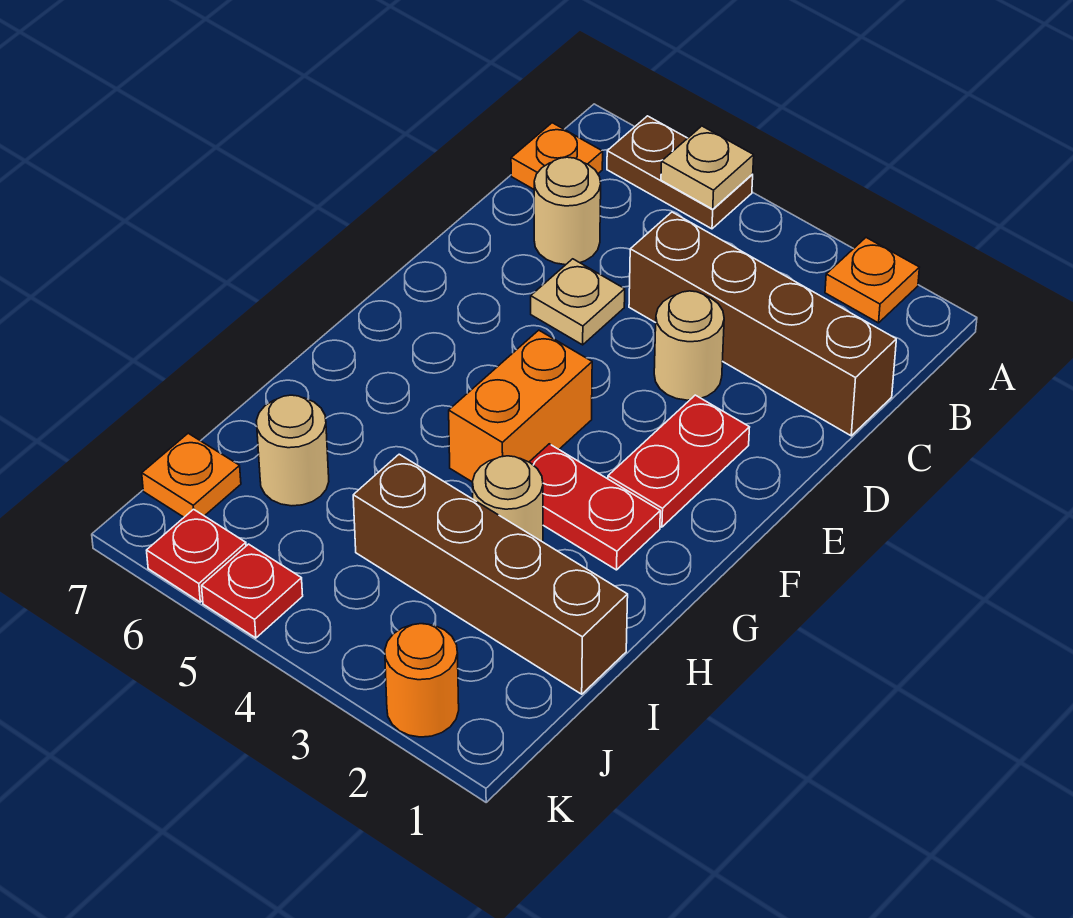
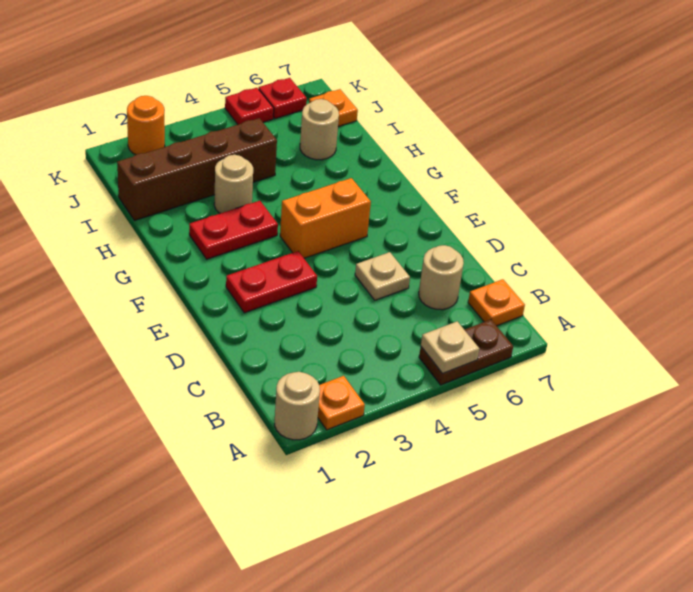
brown 1x4 brick [629,212,896,436] -> none
tan 1x1 round brick [654,291,724,400] -> tan 1x1 round brick moved to [275,372,320,440]
red 1x2 plate [608,395,750,527] -> red 1x2 plate turned to [226,251,317,313]
orange 1x2 brick [449,330,592,482] -> orange 1x2 brick turned to [280,178,371,258]

